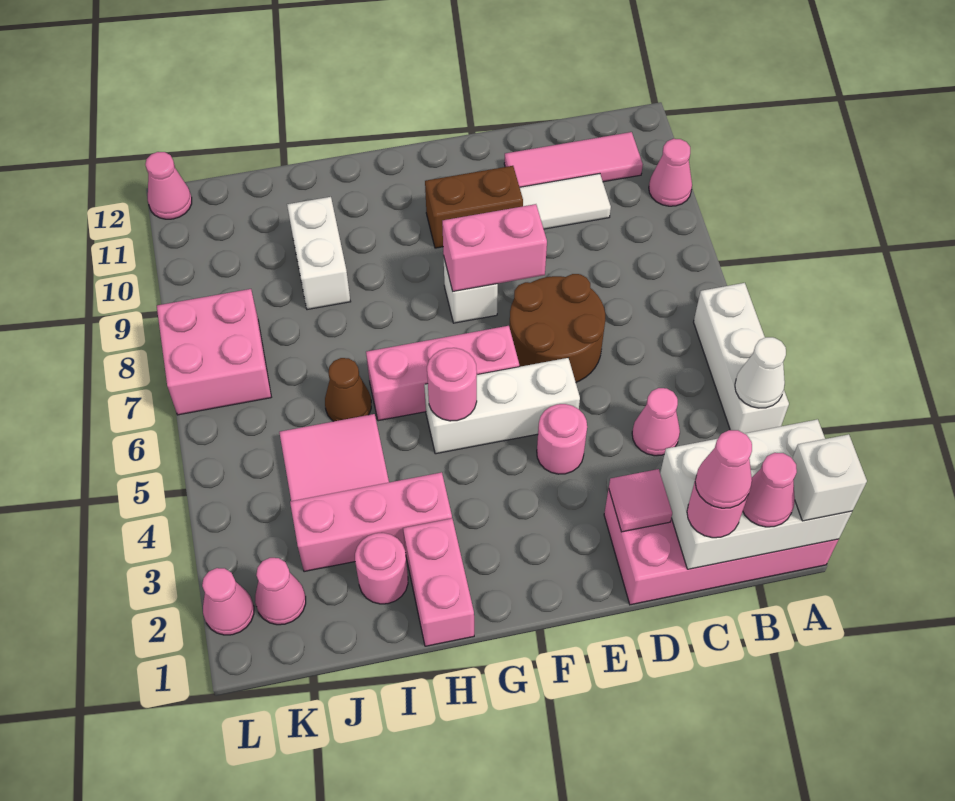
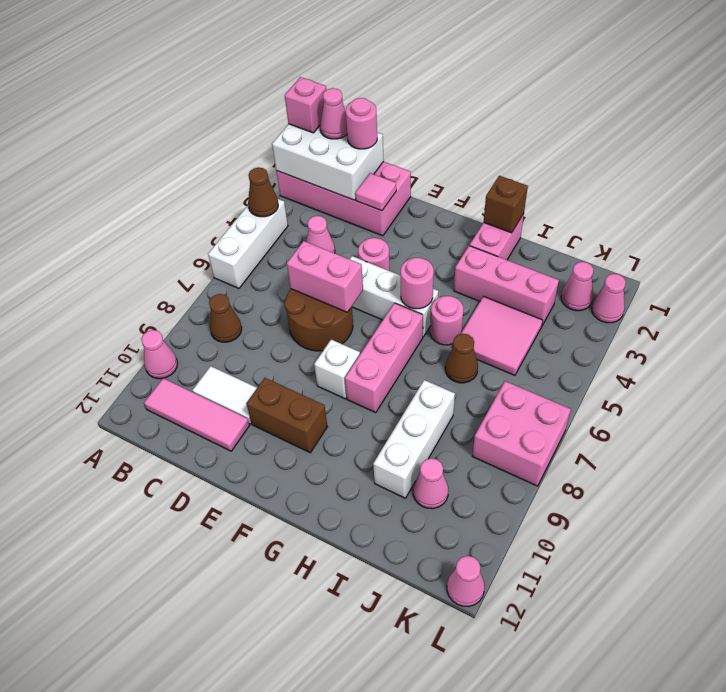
white 1x1 brick [792,434,867,521] -> pink 1x1 brick [285,77,326,133]
white 1x1 cone [735,337,786,408] -> brown 1x1 cone [248,167,278,217]
none -> brown 1x1 cone [209,294,242,342]
pink 1x1 cone [695,430,752,508] -> pink 1x1 cone moved to [413,458,448,509]
pink 1x2 brick [442,204,547,291] -> pink 1x2 brick moved to [287,241,363,312]
pink 1x3 brick [366,326,519,421] -> pink 1x3 brick turned to [345,303,423,413]
none -> brown 1x1 brick [484,176,528,233]
pink 1x1 round brick [355,533,408,604] -> pink 1x1 round brick moved to [430,296,463,345]
white 1x2 brick [287,197,351,310] -> white 1x3 brick [373,380,455,498]

